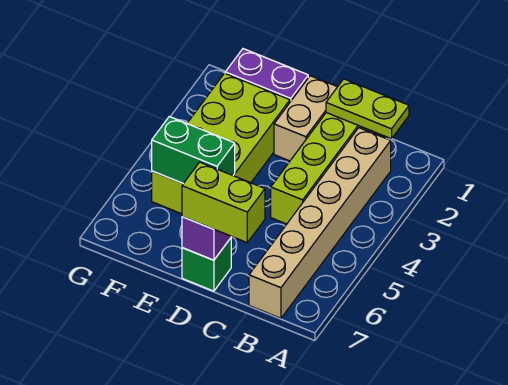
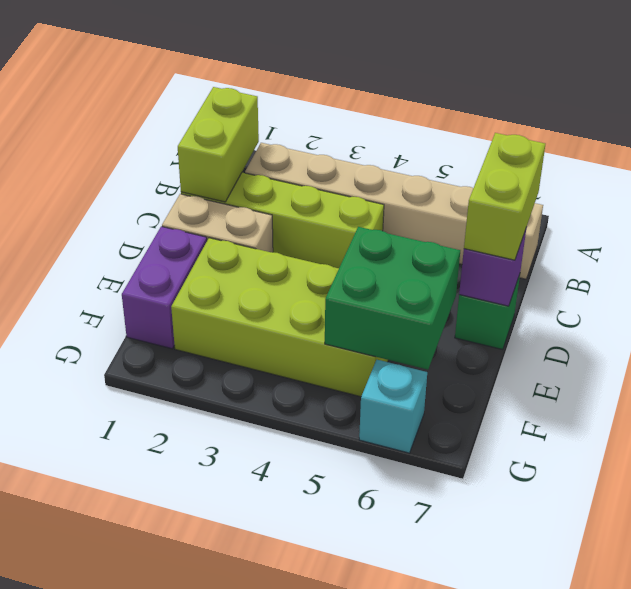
lime 1x2 plate [326,79,409,139] -> lime 1x2 brick [178,87,259,202]
green 1x2 brick [152,117,235,183] -> green 2x2 brick [325,227,460,370]
none -> cyan 1x1 brick [359,360,427,453]

